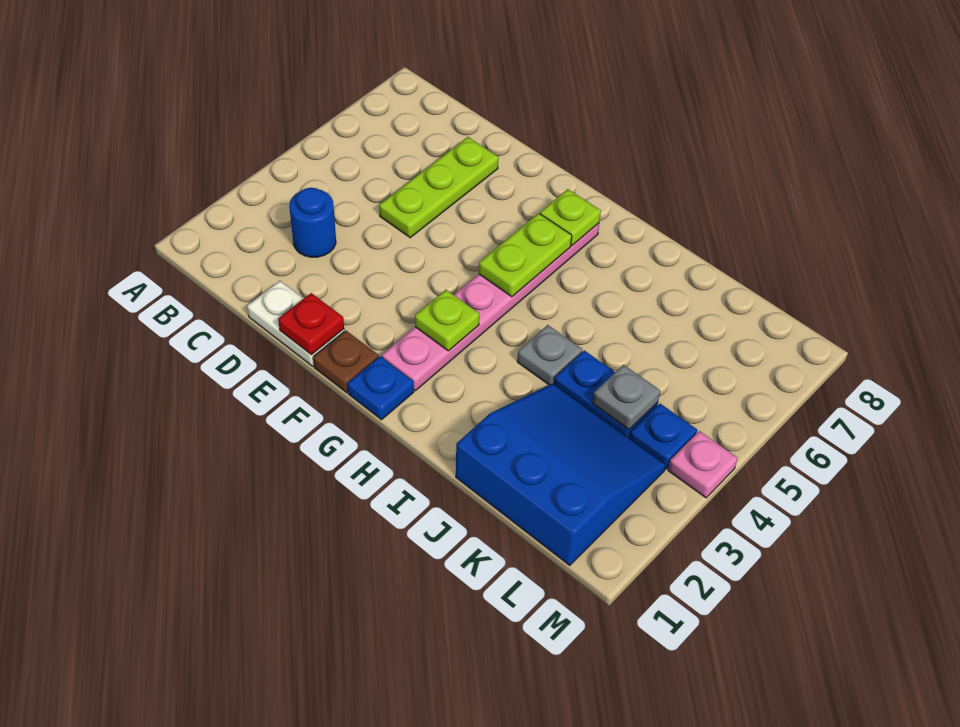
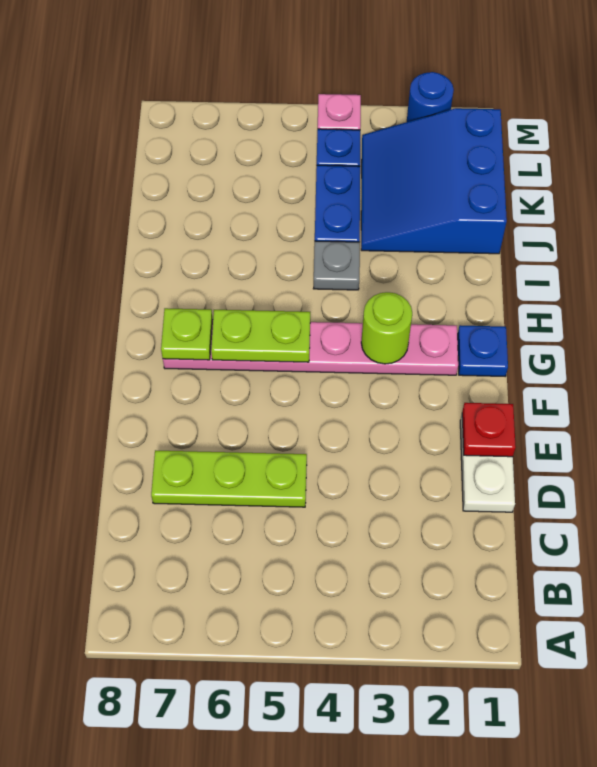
blue 1x1 round brick [289,188,336,257] -> blue 1x1 round brick moved to [407,72,454,122]
brown 1x1 plate [313,331,379,393] -> none
lime 1x1 plate [415,290,479,351] -> lime 1x1 round brick [361,292,412,364]
grey 1x1 plate [592,365,660,430] -> none

